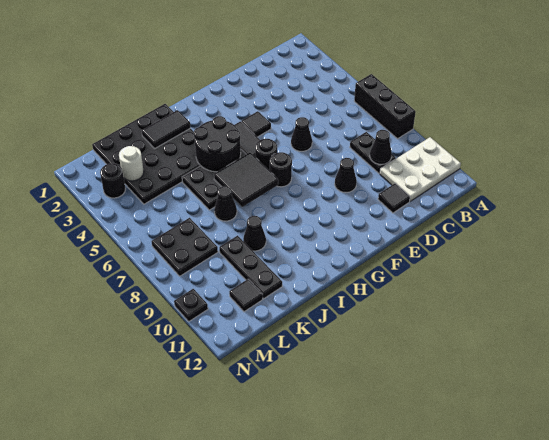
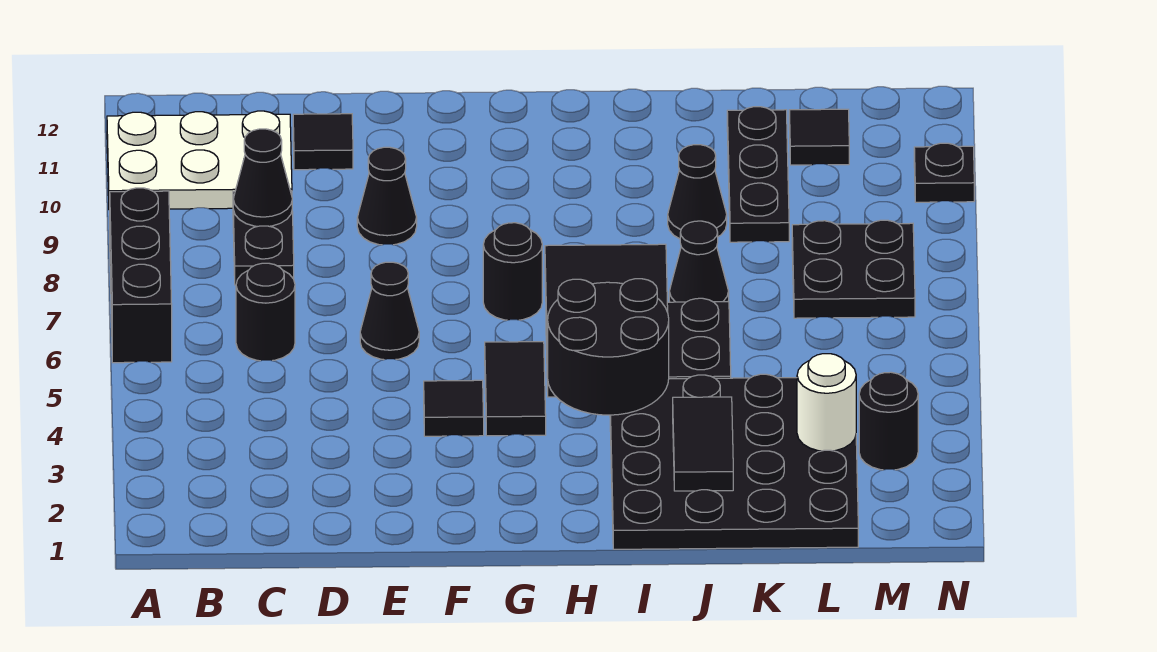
black 1x1 round brick [255,139,277,171] -> black 1x1 round brick moved to [236,263,295,361]
black 1x2 tile [142,110,191,148] -> black 1x2 tile turned to [673,397,733,491]

